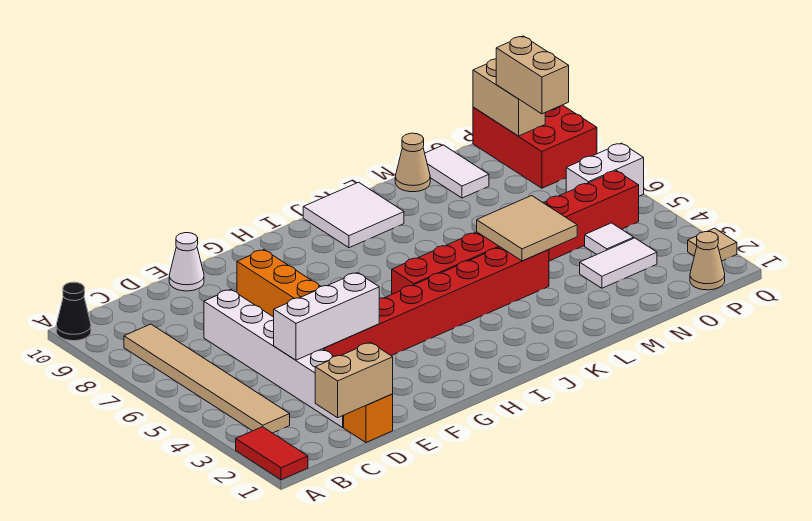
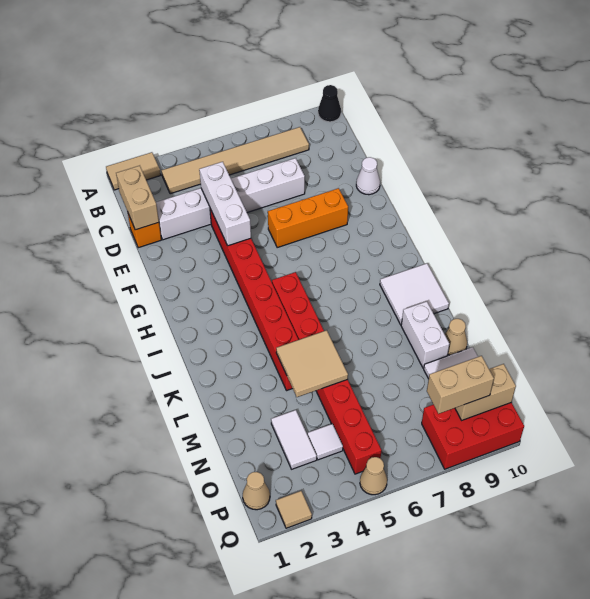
red 1x2 tile [236,427,308,480] -> tan 1x2 tile [106,152,161,190]
white 1x2 brick [566,143,644,196] -> white 1x2 brick moved to [401,301,449,368]
none -> tan 1x1 cone [360,457,387,495]

